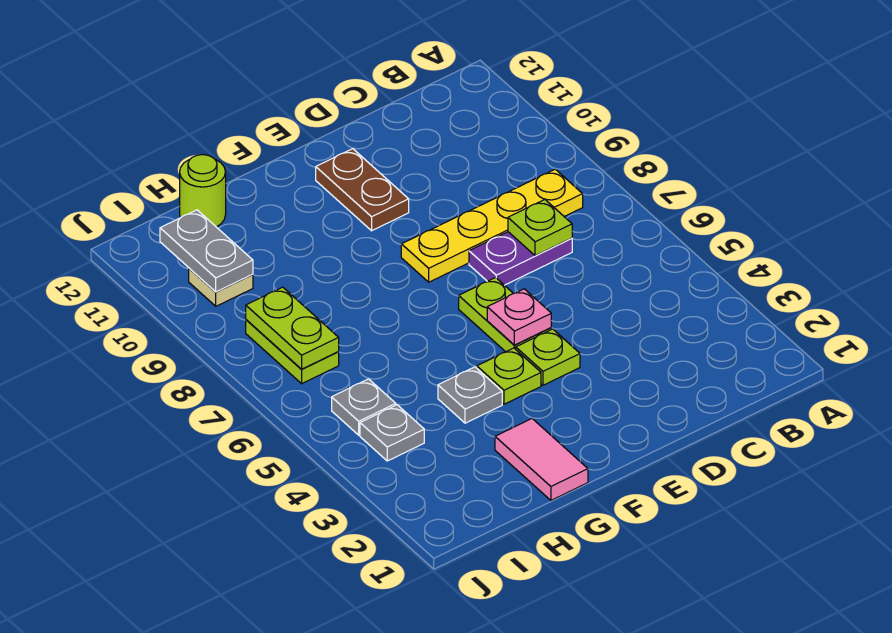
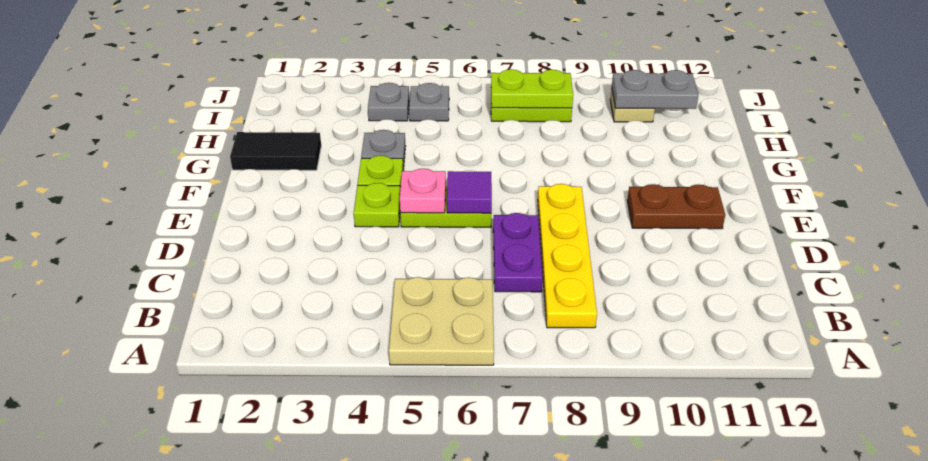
none -> tan 2x2 plate [389,277,494,365]
lime 1x1 plate [508,200,572,256] -> none
none -> purple 1x1 tile [447,171,492,213]
pink 1x2 tile [495,419,588,500] -> black 1x2 tile [230,132,321,170]
lime 1x1 round brick [180,155,226,227] -> none

